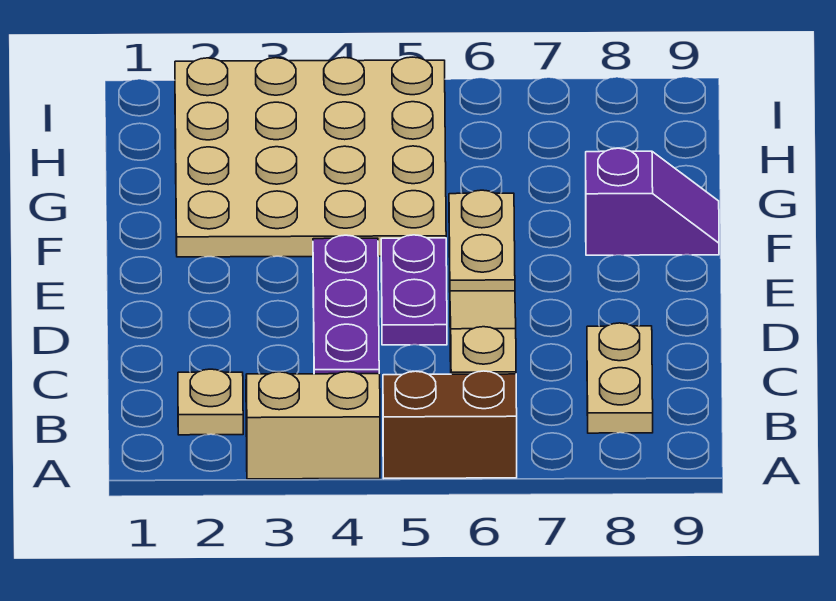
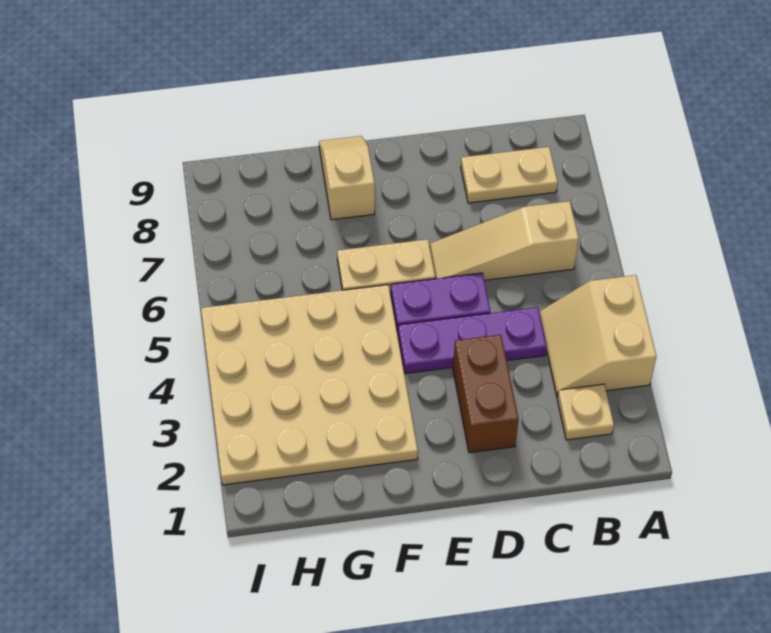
brown 1x2 brick [383,371,517,478] -> brown 1x2 brick moved to [453,335,519,453]
purple 1x2 slope [586,148,719,255] -> tan 1x2 slope [319,136,375,220]

